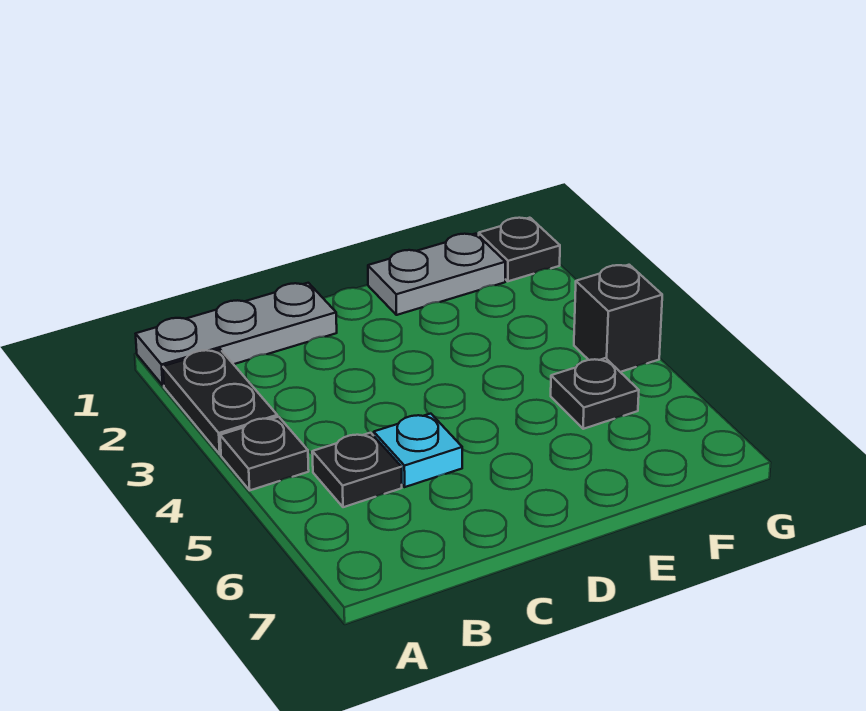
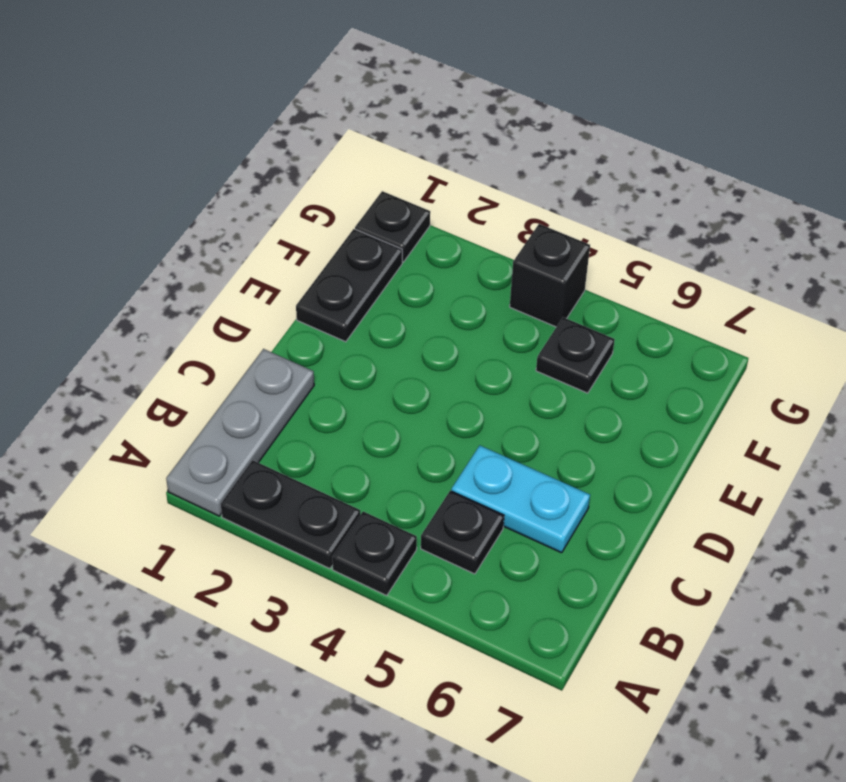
cyan 1x1 plate [374,414,462,487] -> cyan 1x2 plate [451,446,590,553]
grey 1x2 plate [368,234,505,315] -> black 1x2 plate [296,229,402,342]

